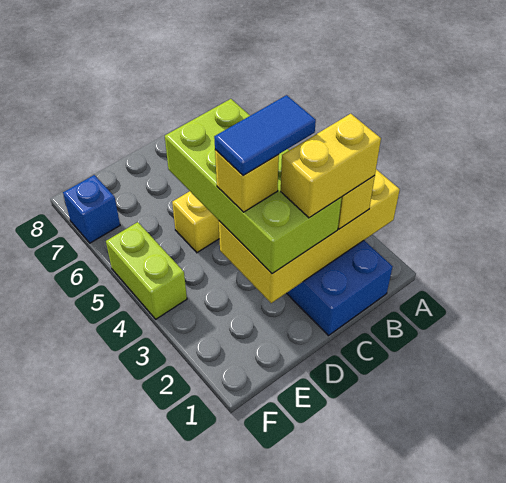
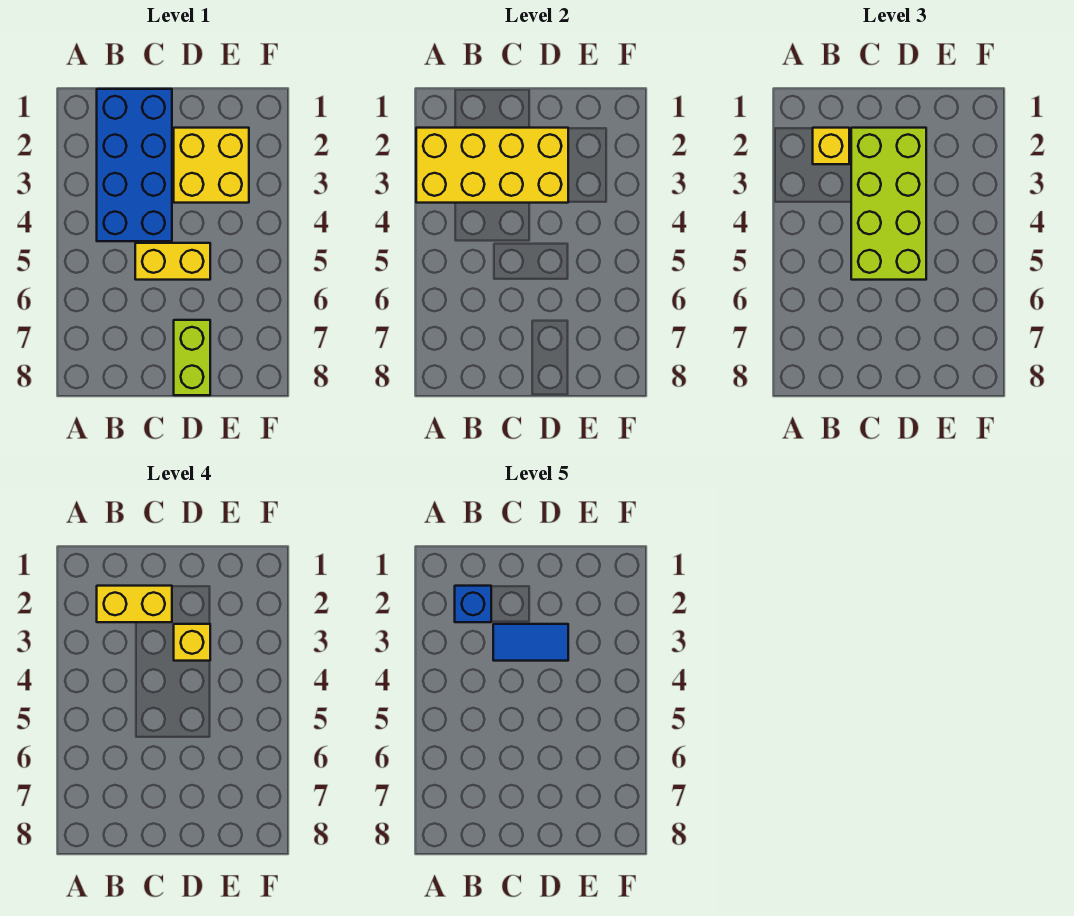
none -> yellow 2x2 brick [174,128,249,203]
lime 1x2 brick [106,222,187,319] -> lime 1x2 brick moved to [174,320,210,395]
blue 1x1 brick [63,175,120,243] -> blue 1x1 brick moved to [455,586,491,622]

